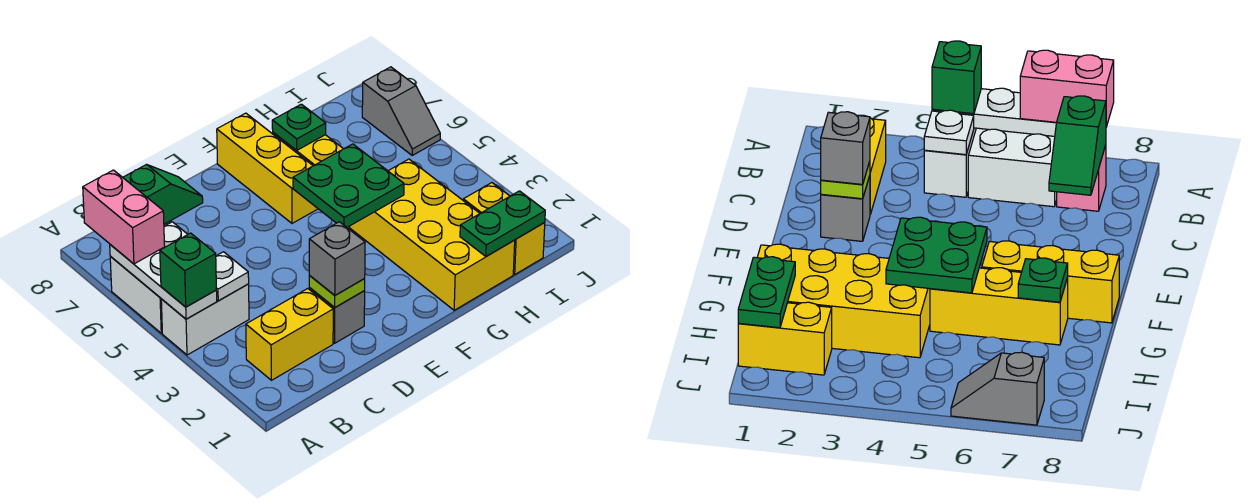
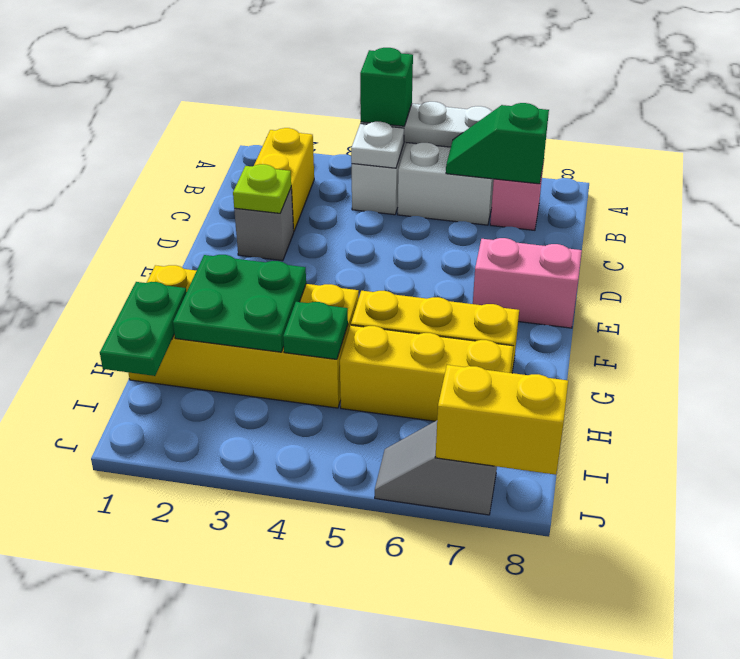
pink 1x2 brick [83,170,165,264] -> pink 1x2 brick moved to [473,238,582,328]
green 1x2 slope [123,164,203,224] -> green 1x2 slope turned to [446,103,549,184]
grey 1x1 brick [309,222,365,295] -> none
green 2x2 plate [293,144,404,227] -> green 2x2 plate moved to [173,255,306,352]
yellow 1x3 brick [217,113,318,223] -> yellow 1x3 brick moved to [340,325,514,421]
green 1x1 plate [272,104,326,150] -> green 1x1 plate moved to [283,302,348,359]
yellow 1x2 brick [463,183,545,274] -> yellow 1x2 brick moved to [435,365,568,475]

